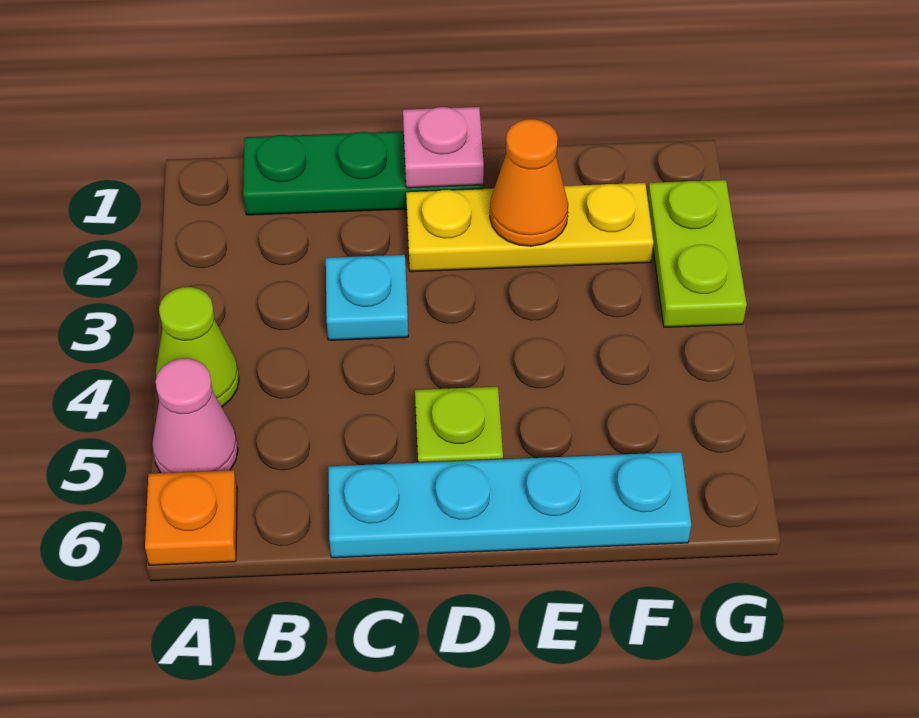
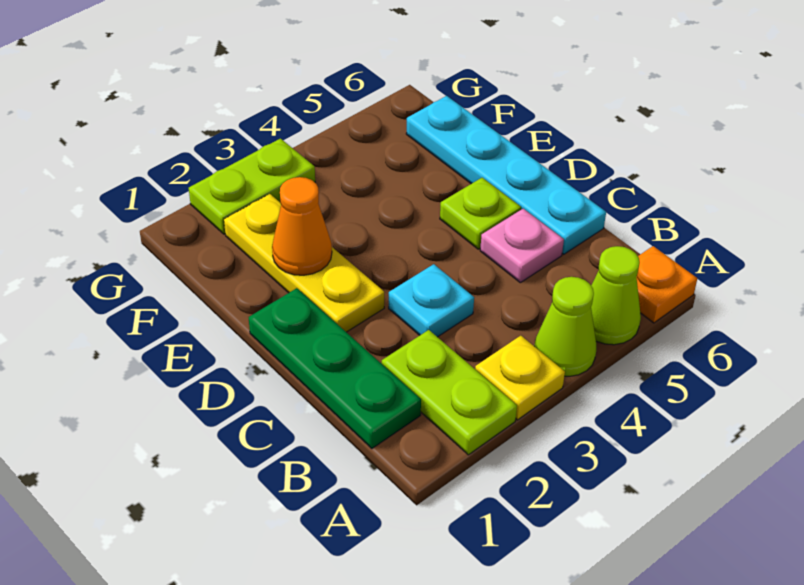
none -> lime 1x2 plate [382,330,517,455]
none -> yellow 1x1 plate [475,336,565,420]
pink 1x1 cone [152,358,238,473] -> lime 1x1 cone [591,246,641,345]
pink 1x1 plate [403,107,484,188] -> pink 1x1 plate moved to [480,209,564,283]

